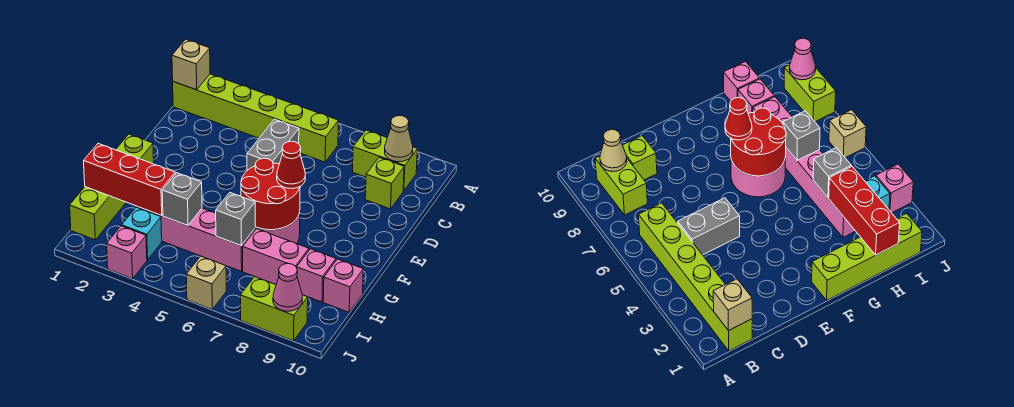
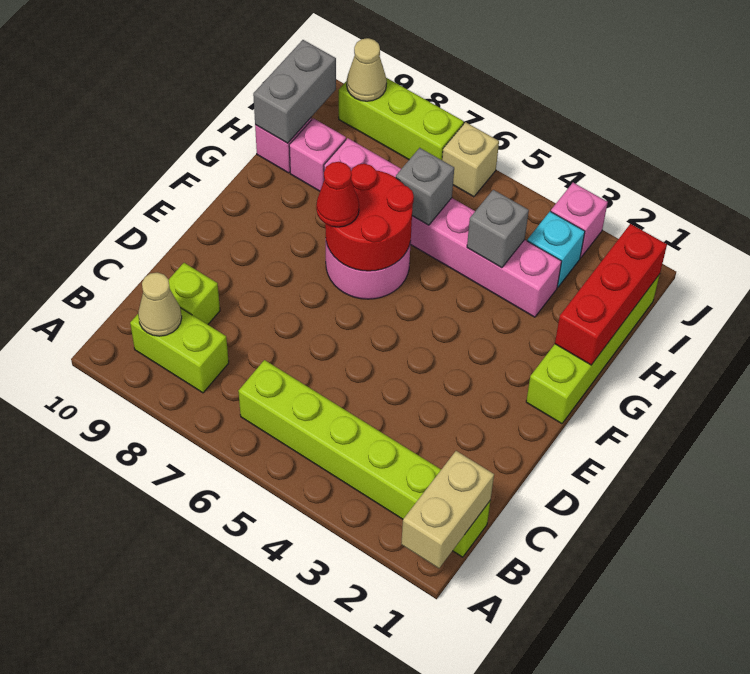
tan 1x1 brick [172,39,210,90] -> tan 1x2 brick [401,451,494,568]
grey 1x2 brick [247,119,299,170] -> grey 1x2 brick moved to [253,40,336,143]
red 1x3 brick [84,144,175,215] -> red 1x3 brick turned to [555,224,667,365]
lime 1x2 brick [240,277,308,341] -> lime 1x3 brick [339,78,464,160]
pink 1x1 cone [273,264,302,311] -> tan 1x1 cone [347,38,387,101]

